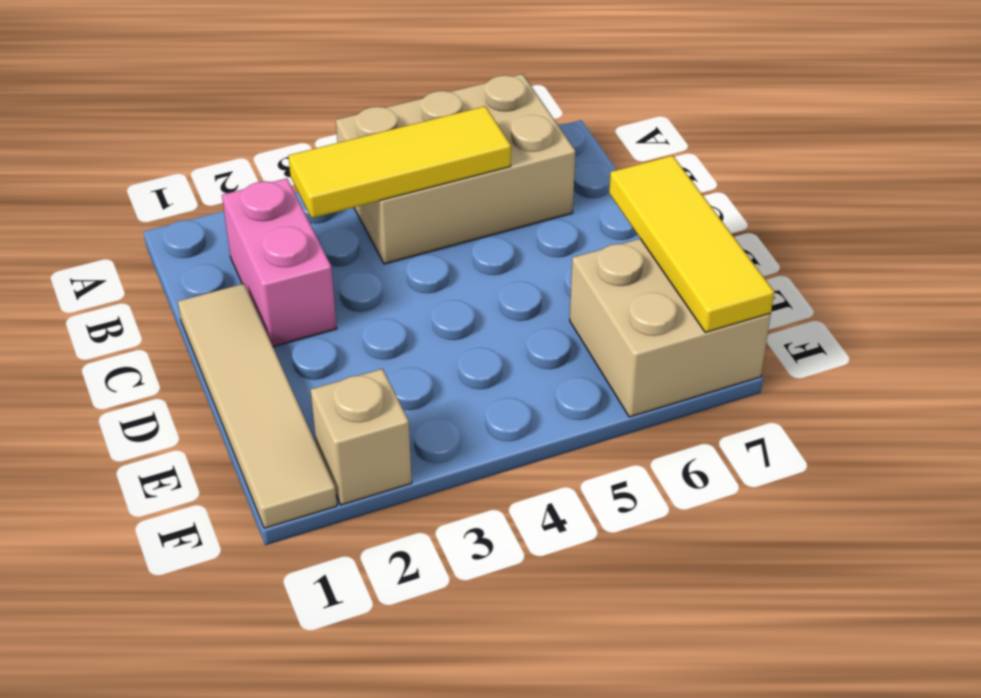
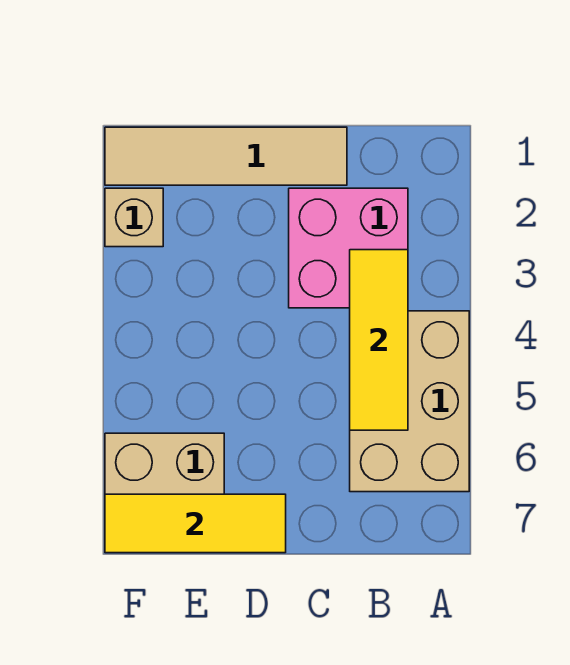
pink 1x2 brick [222,178,337,347] -> pink 2x2 brick [289,188,408,308]

